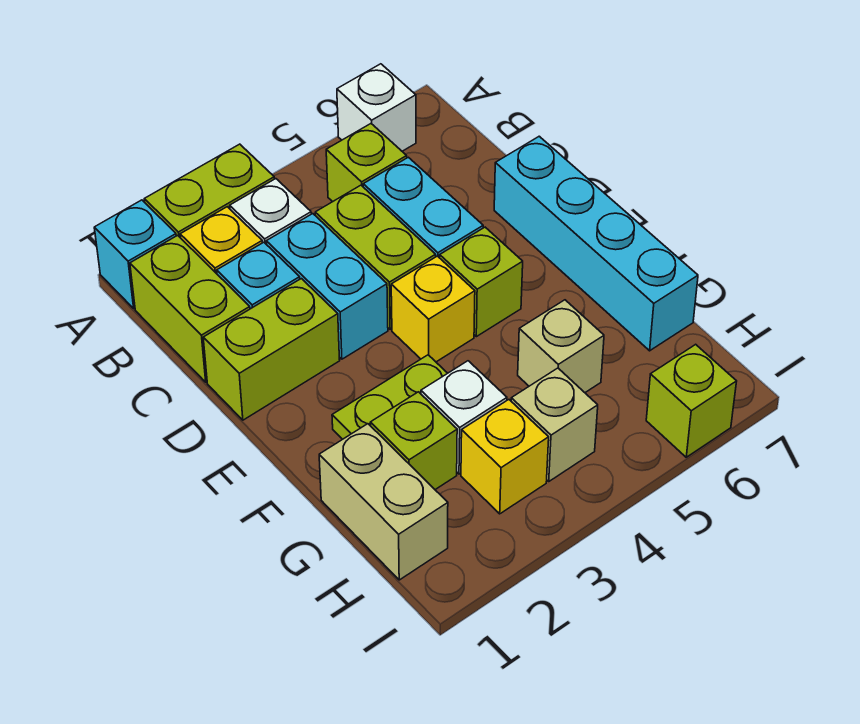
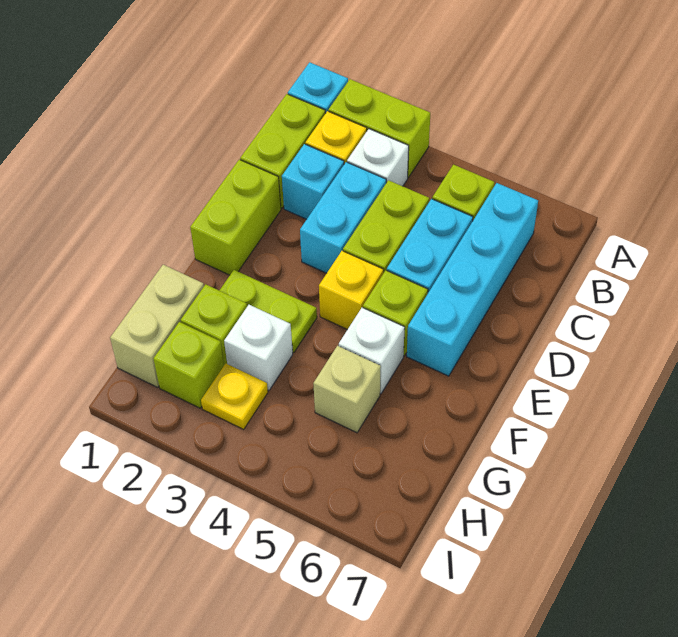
white 1x1 brick [337,64,416,151] -> white 1x1 brick moved to [339,308,405,394]
lime 1x2 brick [203,279,340,420] -> lime 1x2 brick turned to [190,160,281,275]
cyan 1x4 brick [494,136,698,351] -> cyan 1x4 brick moved to [407,183,538,376]
yellow 1x1 brick [461,400,549,514] -> yellow 1x1 plate [201,364,268,429]
tan 1x1 brick [511,368,598,481] -> none
lime 1x1 brick [646,344,737,457] -> lime 1x1 brick moved to [154,322,224,408]

